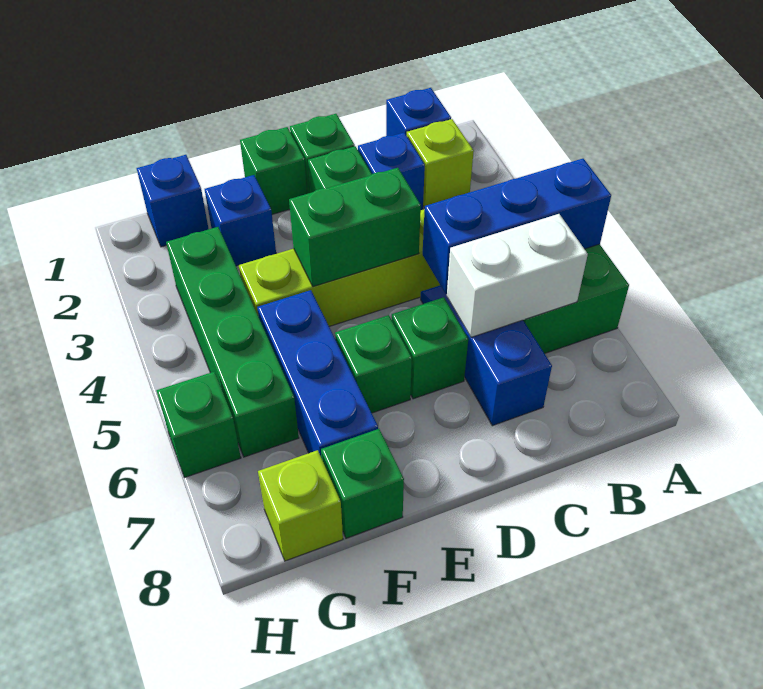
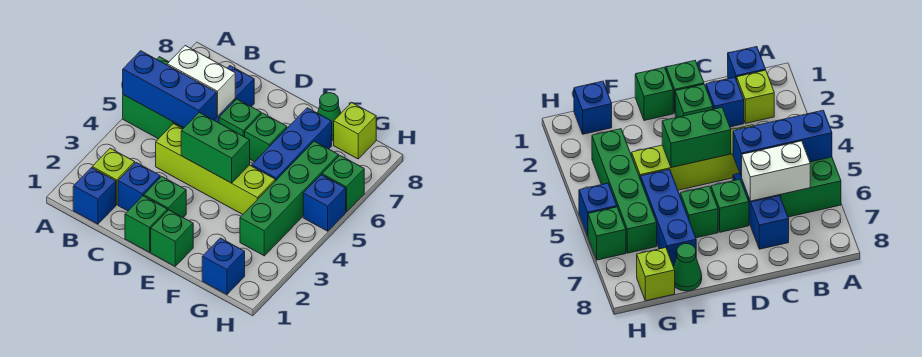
blue 1x1 brick [205,175,276,266] -> blue 1x1 brick moved to [303,175,346,231]
green 1x1 brick [321,429,404,538] -> green 1x1 cone [318,93,341,140]

